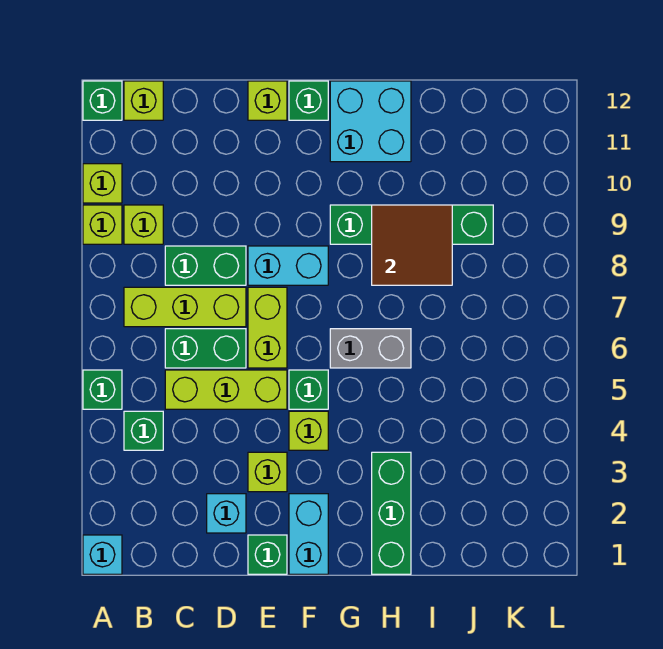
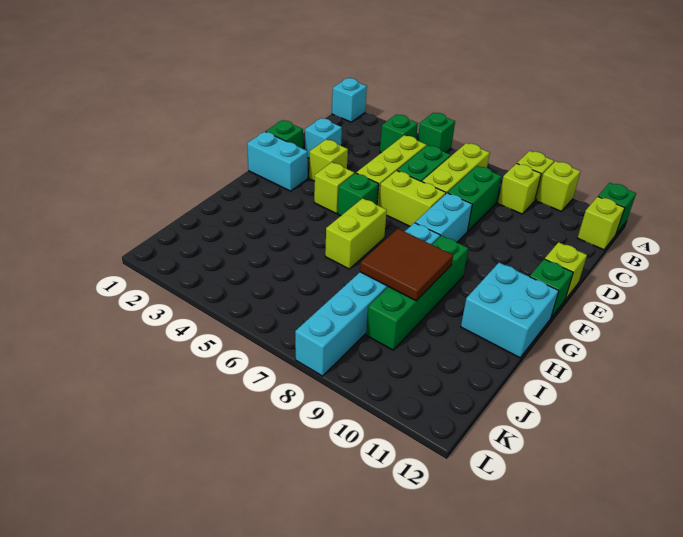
grey 1x2 brick [330,329,411,368] -> lime 1x2 brick [325,198,387,269]
none -> cyan 1x6 brick [295,223,440,376]
green 1x3 brick [372,452,411,574] -> none

